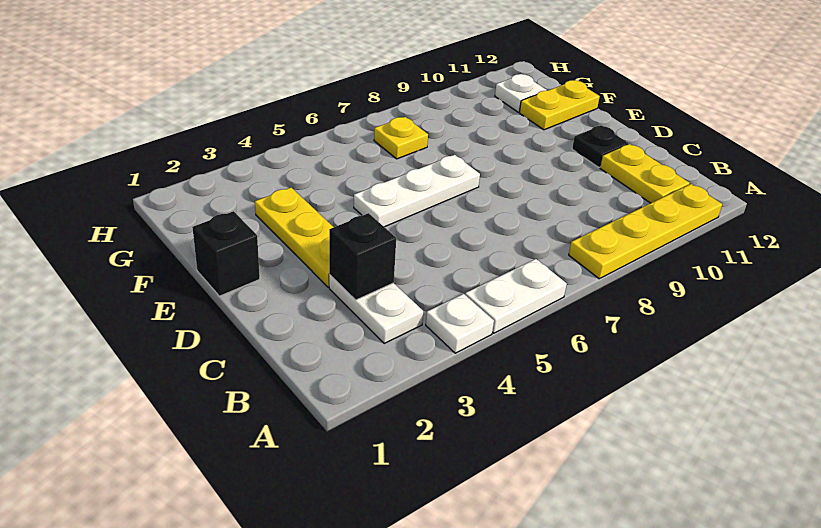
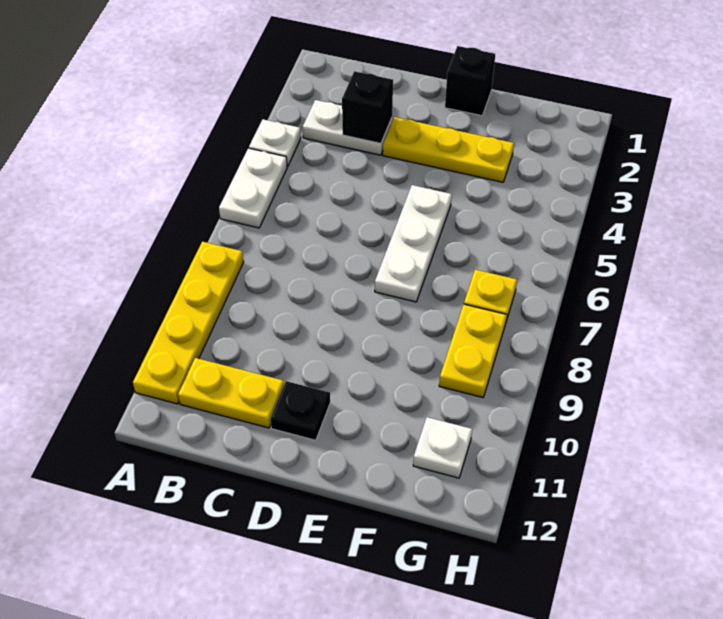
yellow 1x2 plate [519,80,600,130] -> yellow 1x2 plate moved to [439,304,507,397]

